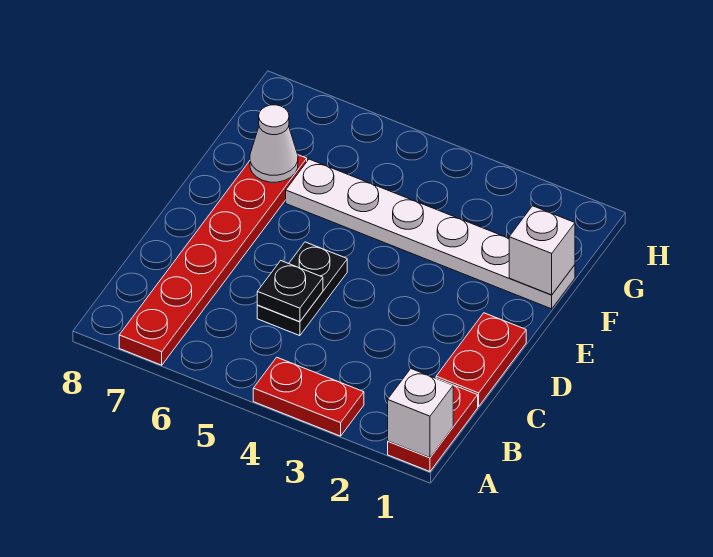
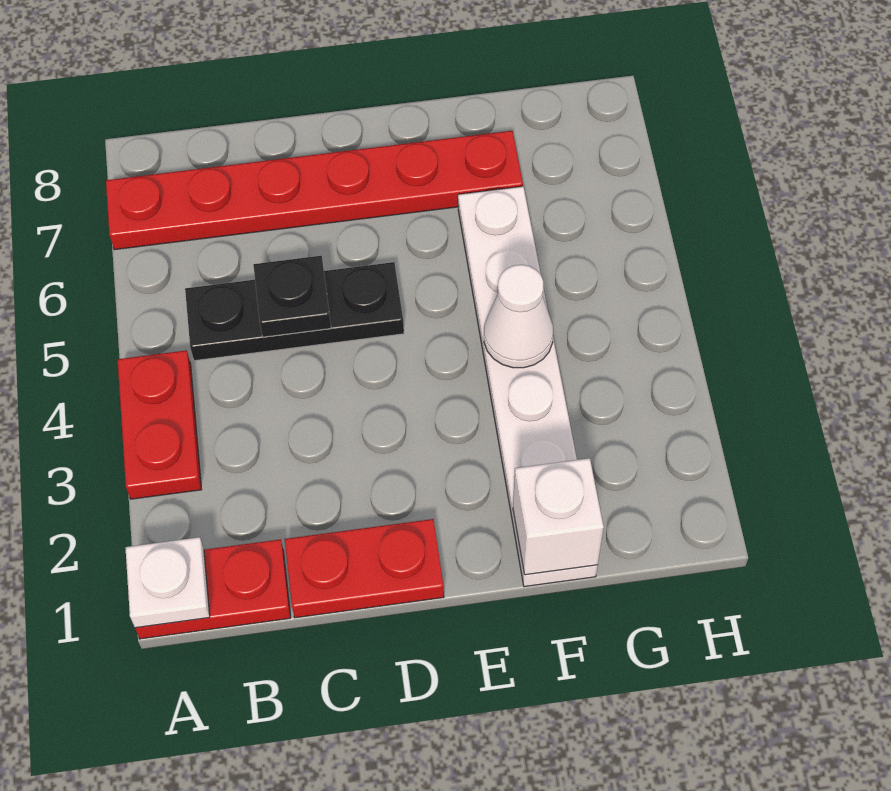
white 1x1 brick [388,369,453,458] -> white 1x1 plate [125,537,210,628]
black 1x2 plate [257,242,347,336] -> black 1x3 plate [185,262,404,361]
white 1x1 cone [250,105,298,182] -> white 1x1 cone moved to [484,265,553,368]

